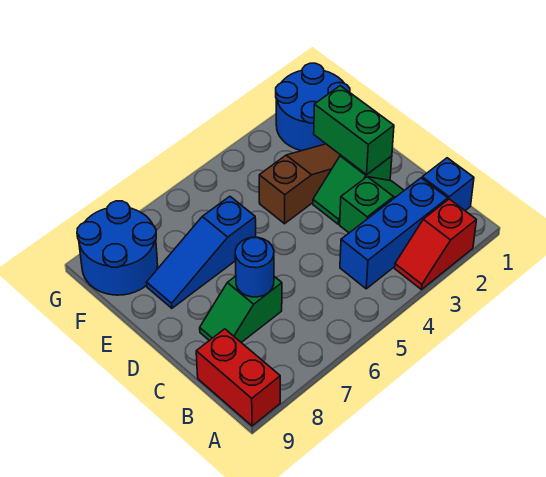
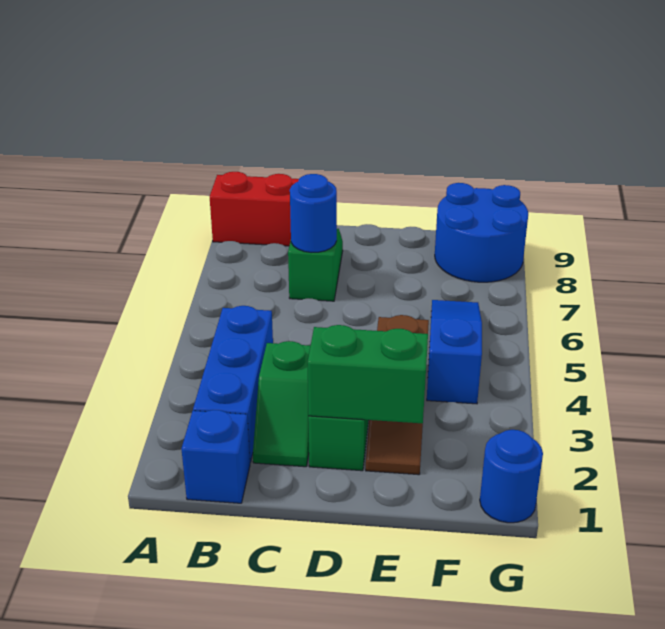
red 1x2 slope [395,199,476,290] -> none
blue 1x3 slope [147,197,256,308] -> blue 1x3 slope moved to [427,300,482,404]
blue 2x2 round brick [276,63,350,151] -> blue 1x1 round brick [480,430,543,523]

